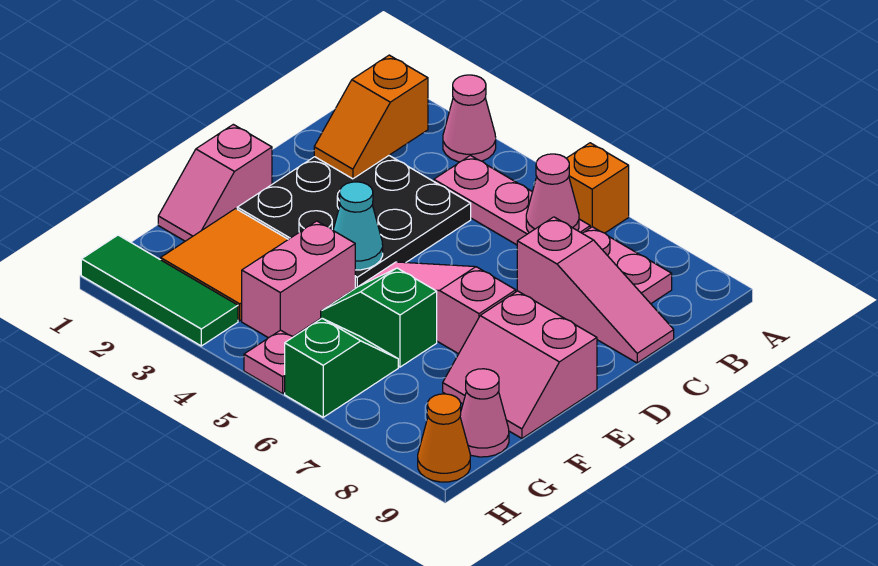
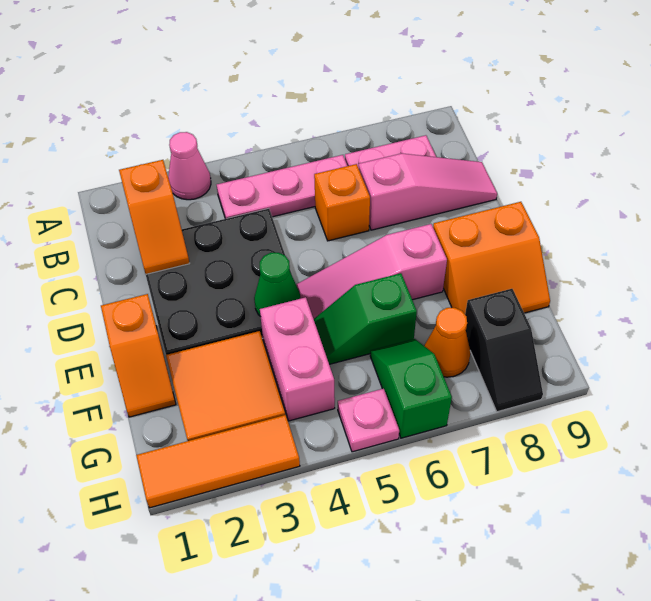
orange 1x1 brick [566,143,629,233] -> orange 1x1 brick moved to [314,164,370,241]
pink 1x1 cone [526,154,579,233] -> none
pink 1x2 slope [158,124,272,241] -> orange 1x2 slope [101,294,176,417]
cyan 1x1 cone [333,182,383,270] -> green 1x1 cone [254,253,301,316]
pink 2x2 slope [443,291,597,438] -> orange 2x2 slope [433,202,550,314]
none -> black 1x2 slope [465,289,543,412]
pink 1x1 cone [460,369,509,457] -> none
green 1x3 tile [81,235,238,346] -> orange 1x3 tile [136,415,300,508]
orange 1x1 cone [418,394,470,482] -> orange 1x1 cone moved to [424,308,470,377]

